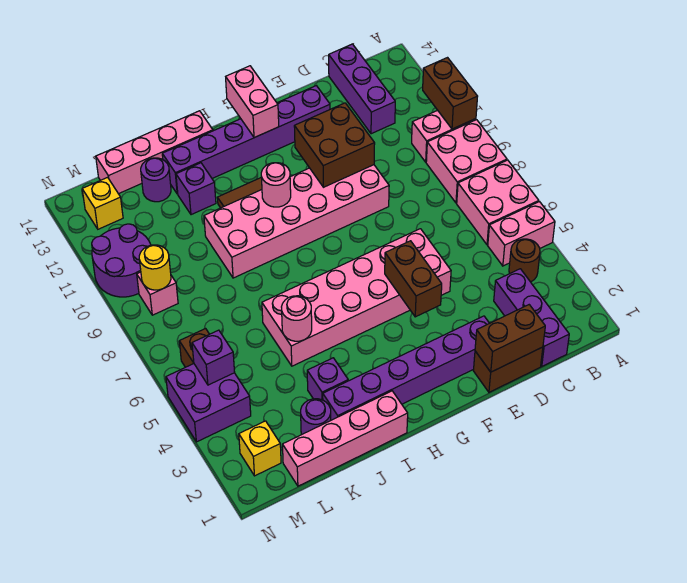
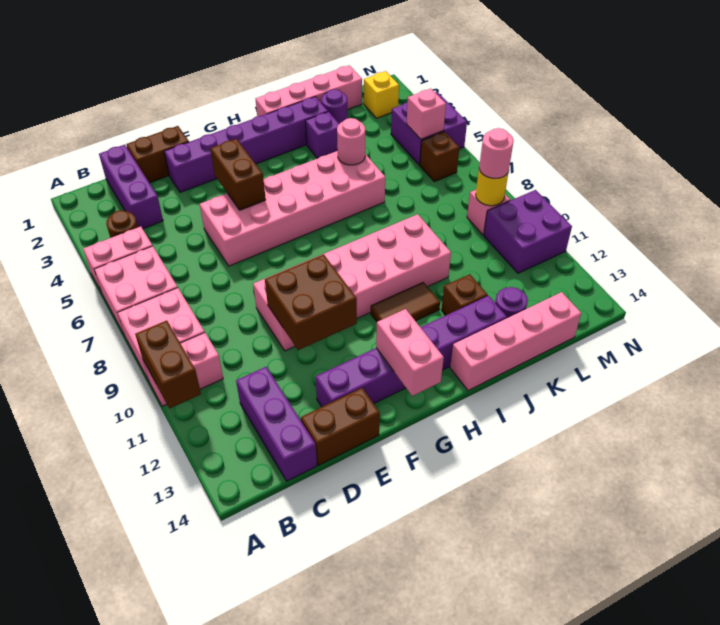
brown 1x2 brick [475,305,545,372] -> brown 1x2 brick moved to [301,388,380,465]
pink 1x1 round brick [261,163,291,207] -> pink 1x1 round brick moved to [479,128,514,179]
purple 1x1 brick [176,163,216,215] -> brown 1x1 brick [442,274,488,315]
purple 1x1 brick [192,330,235,385] -> pink 1x1 brick [406,89,446,139]
purple 2x2 round brick [92,224,151,297] -> purple 2x2 brick [484,190,572,273]
yellow 1x1 brick [82,177,123,229] -> none

